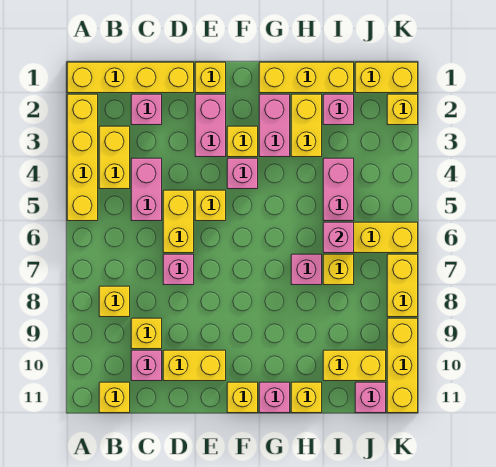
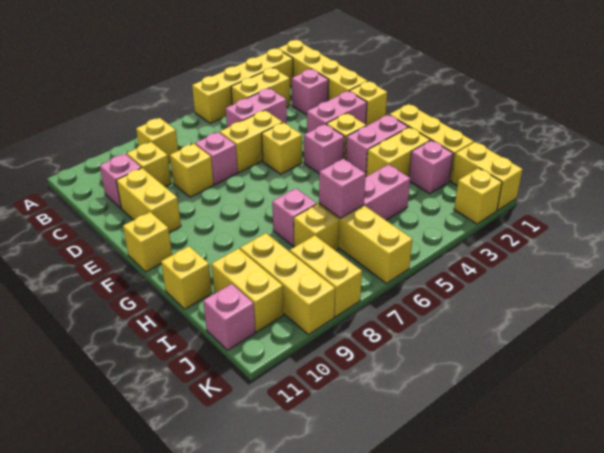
yellow 1x1 brick [99,382,130,413] -> yellow 1x1 brick moved to [170,144,214,197]
pink 1x1 brick [259,382,290,413] -> none
yellow 1x2 brick [387,254,418,317] -> yellow 1x2 brick turned to [290,235,362,317]
yellow 1x3 brick [387,318,418,413] -> yellow 1x3 brick turned to [240,233,335,335]

